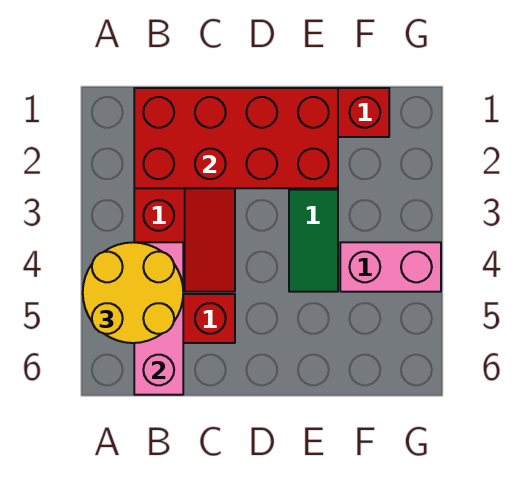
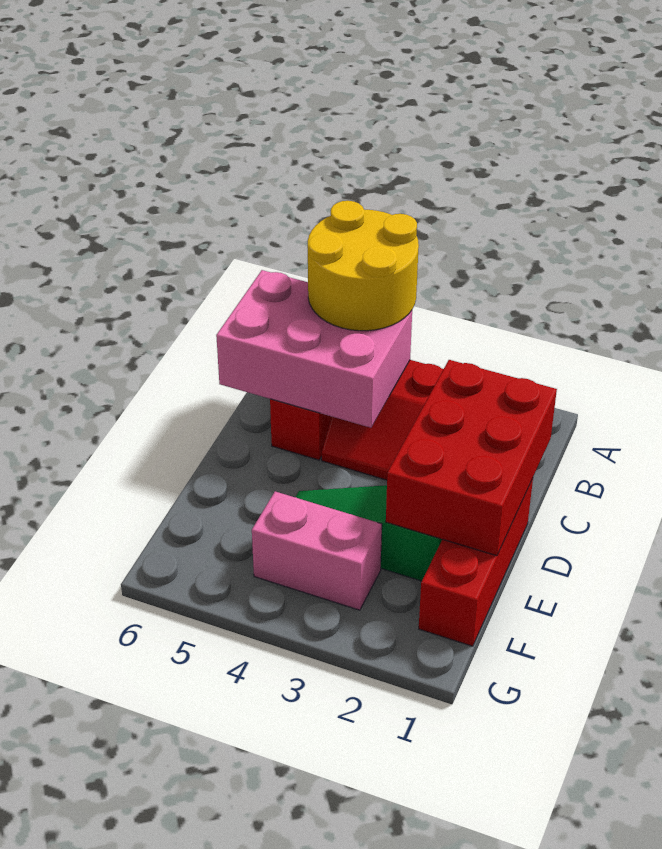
red 2x4 brick [134,88,338,188] -> red 2x3 brick [386,360,557,556]
pink 1x3 brick [134,242,183,395] -> pink 2x3 brick [216,270,412,428]
pink 1x2 brick [340,242,441,292] -> pink 1x2 brick turned to [252,491,382,610]

